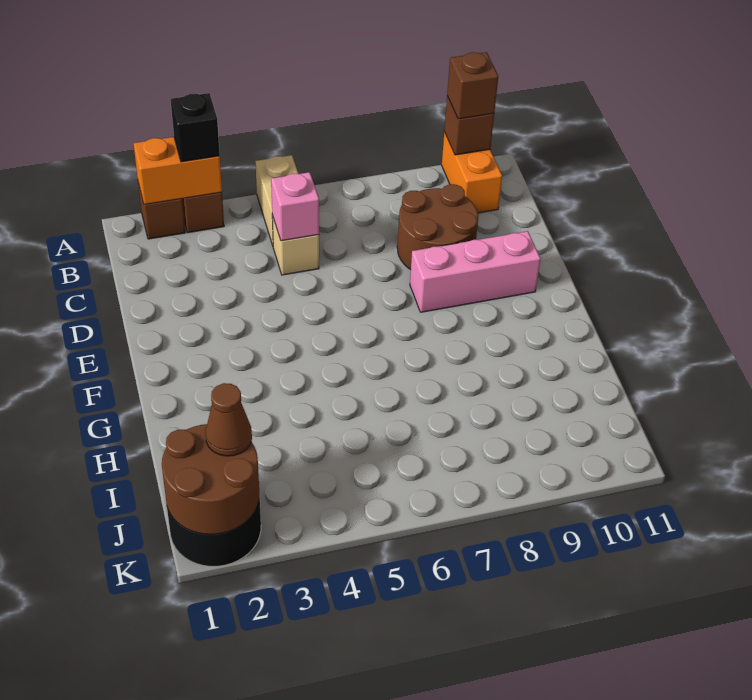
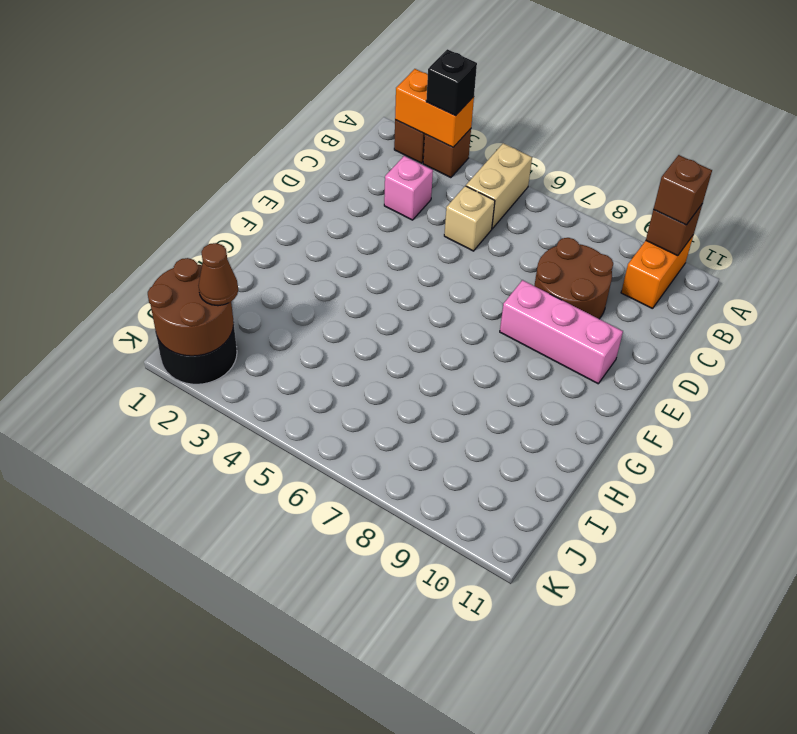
pink 1x1 brick [271,172,319,241] -> pink 1x1 brick moved to [384,156,433,220]

